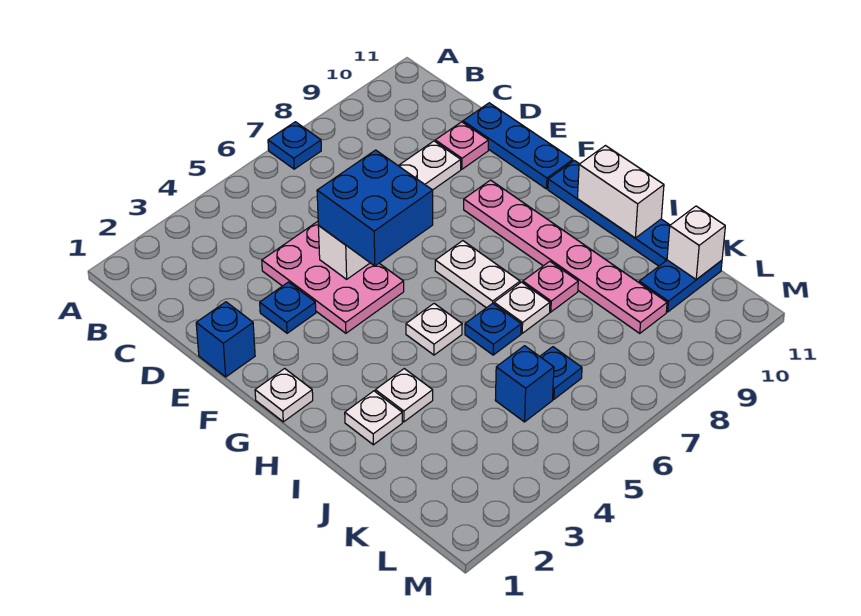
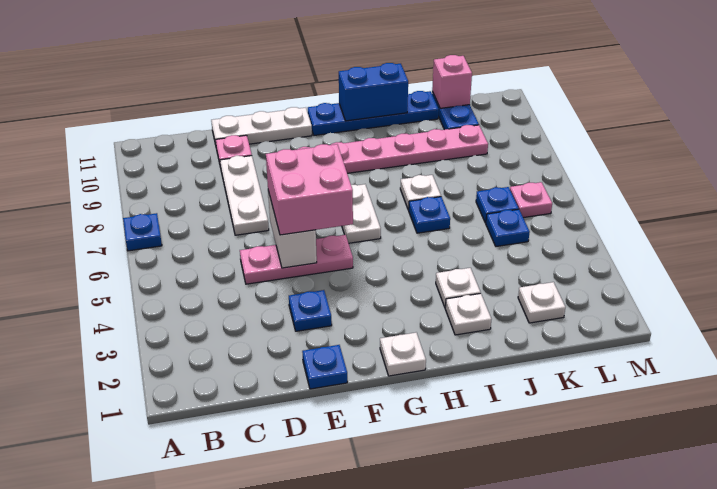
pink 2x3 plate [262,221,404,333] -> pink 1x3 plate [240,235,353,284]
blue 1x3 plate [463,103,573,189] -> white 1x3 plate [211,107,312,145]
blue 1x1 brick [196,302,255,377] -> blue 1x1 plate [302,345,347,389]
blue 2x2 brick [317,150,433,266] -> pink 2x2 brick [266,144,353,235]
white 1x2 plate [435,241,520,308] -> white 1x2 plate turned to [342,184,381,243]
white 1x1 plate [406,304,462,355] -> white 1x1 plate moved to [518,282,565,323]
white 1x2 brick [577,146,664,238] -> blue 1x2 brick [339,63,408,121]
pink 1x1 plate [523,261,578,312] -> pink 1x1 plate moved to [510,182,552,218]
blue 1x1 brick [495,346,554,422] -> blue 1x1 plate [486,209,530,246]
white 1x1 brick [667,206,725,280] -> pink 1x1 brick [432,55,472,108]

